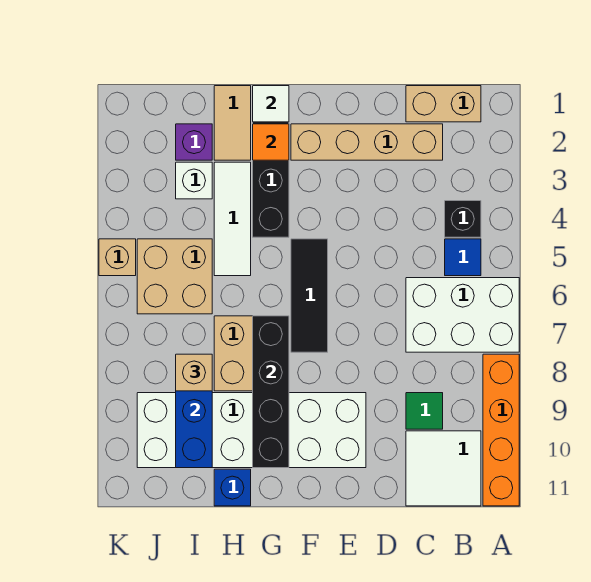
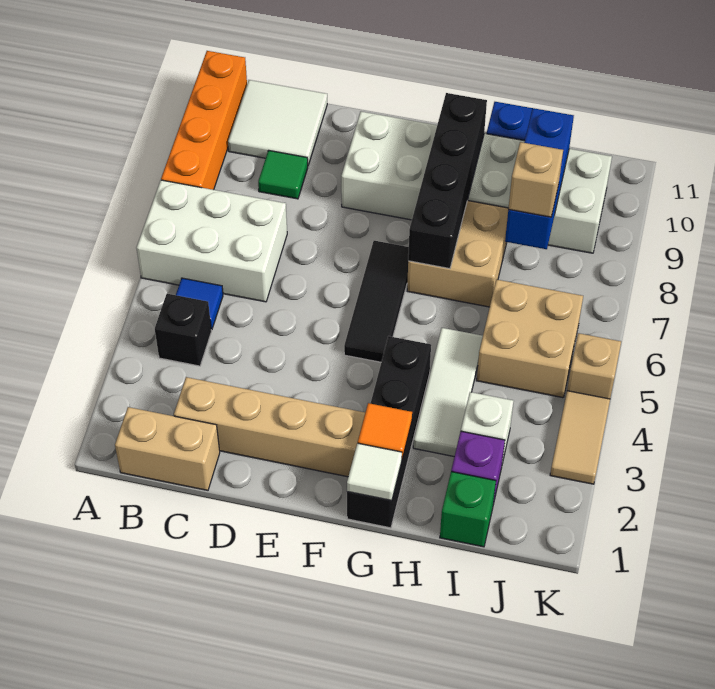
tan 1x2 tile [214,86,251,160] -> tan 1x2 tile moved to [550,391,610,484]
none -> green 1x1 brick [440,472,496,547]

